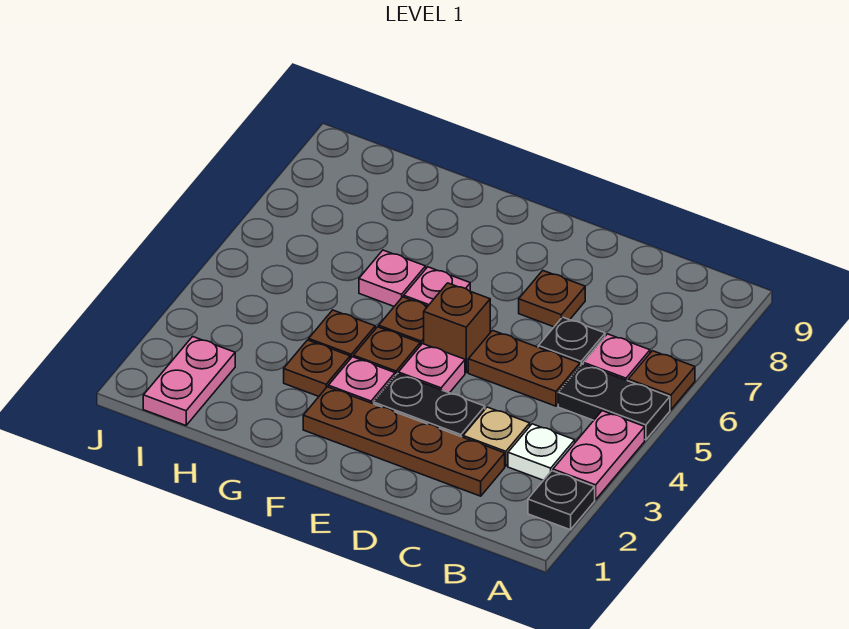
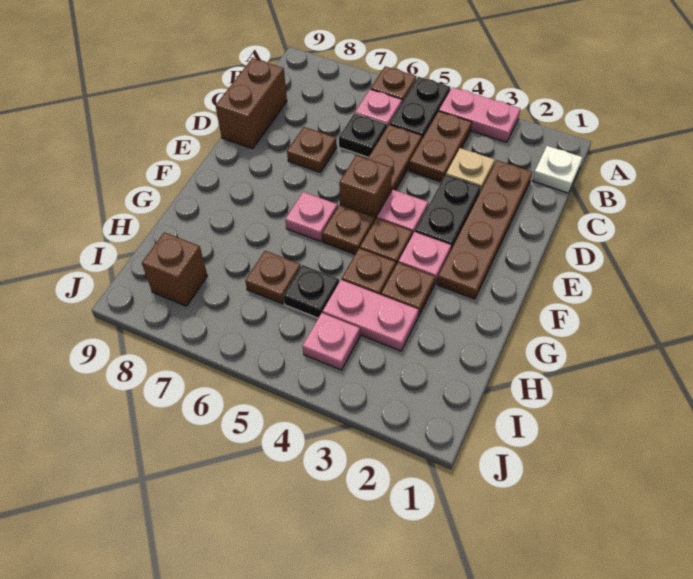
black 1x1 plate [528,471,595,530] -> black 1x1 plate moved to [283,265,339,318]
white 1x1 plate [508,424,575,480] -> white 1x1 plate moved to [533,146,583,193]
none -> brown 1x2 plate [409,111,472,182]
none -> brown 1x2 brick [215,58,287,149]
pink 1x1 plate [359,250,426,306] -> pink 1x1 plate moved to [303,313,360,370]
none -> brown 1x1 plate [245,251,301,304]
pink 1x2 plate [143,337,235,425] -> pink 1x2 plate moved to [323,280,419,351]
none -> brown 1x1 brick [142,232,207,306]

